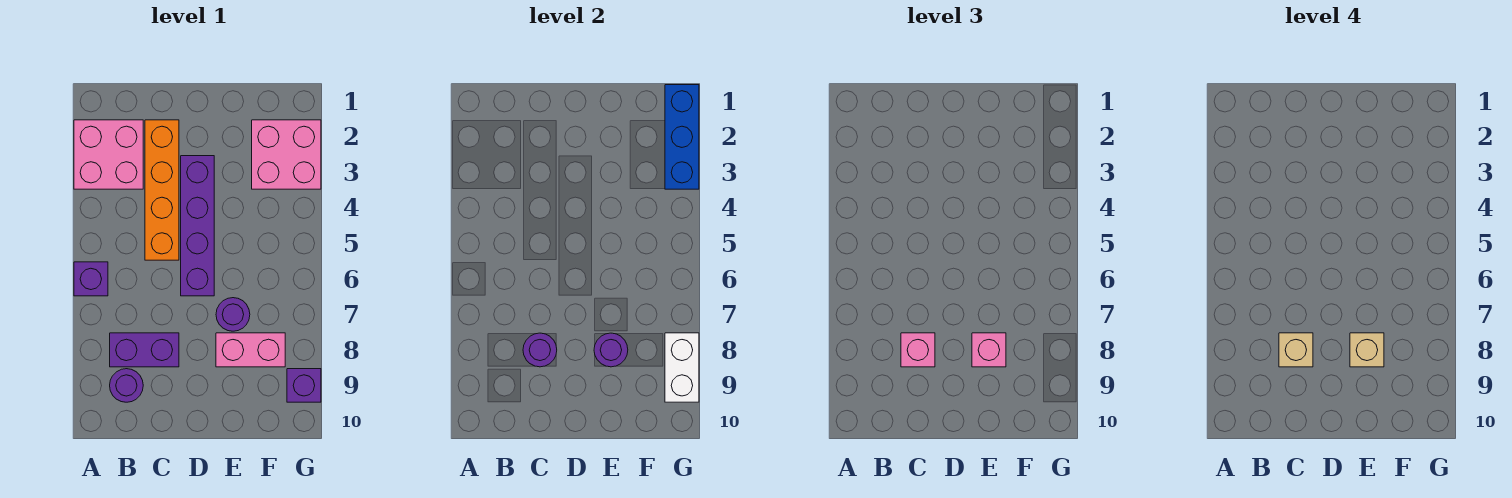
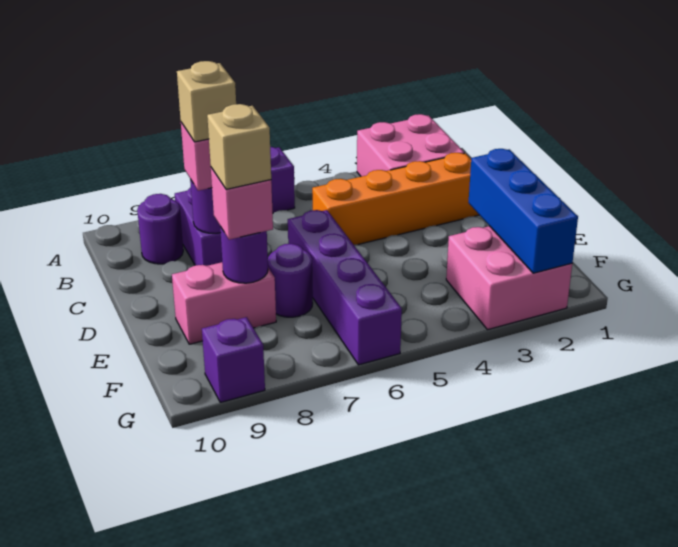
purple 1x4 brick [181,156,214,296] -> purple 1x4 brick turned to [288,210,402,365]
pink 1x2 brick [216,333,285,367] -> pink 1x2 brick turned to [172,262,276,344]
blue 1x3 brick [665,85,699,189] -> blue 1x3 brick turned to [468,149,578,273]
white 1x2 brick [665,333,699,402] -> none

